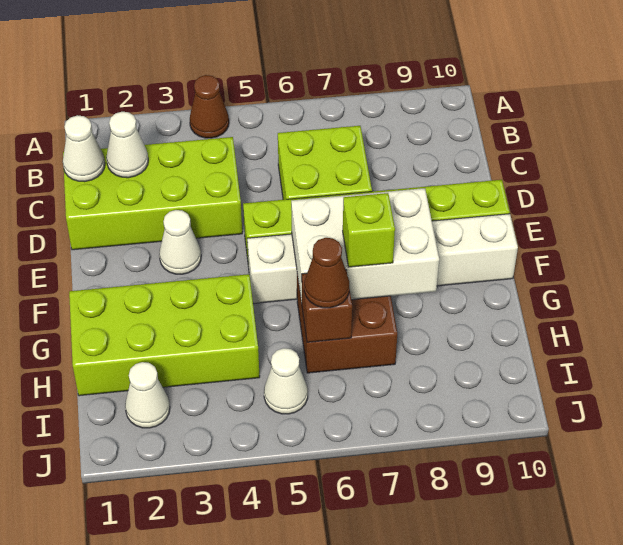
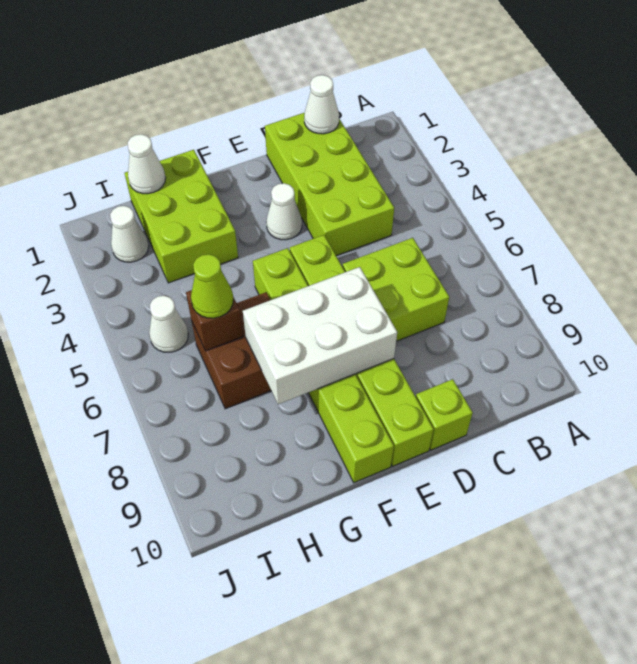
brown 1x1 cone [190,75,229,138] -> none
white 1x1 cone [106,112,148,178] -> white 1x1 cone moved to [128,134,166,194]
white 1x6 brick [247,214,518,303] -> lime 1x6 brick [253,248,394,483]
white 2x3 brick [291,188,439,303] -> white 2x3 brick turned to [243,267,397,404]
lime 2x4 brick [69,274,260,396] -> lime 2x3 brick [124,150,238,283]
lime 1x1 brick [343,193,395,267] -> lime 1x1 brick moved to [416,379,473,450]
brown 1x1 cone [304,238,349,308] -> lime 1x1 cone [191,254,233,318]

